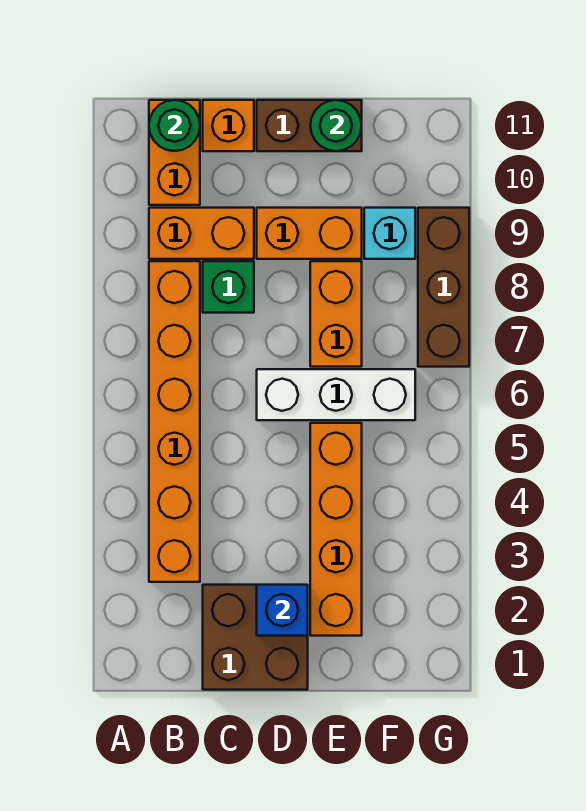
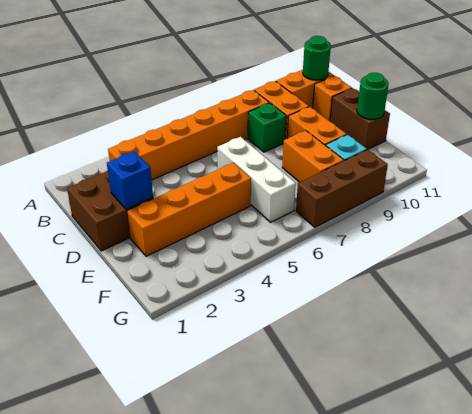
orange 1x2 brick [310,261,362,367] -> orange 1x2 brick turned to [282,130,344,182]

